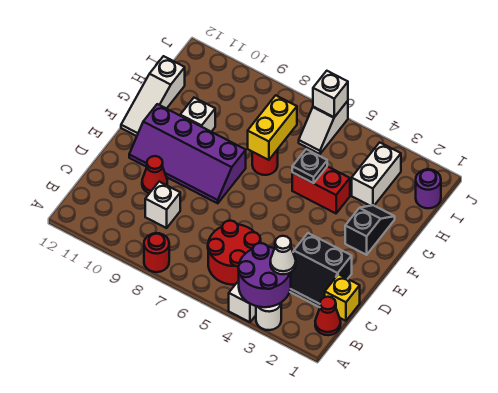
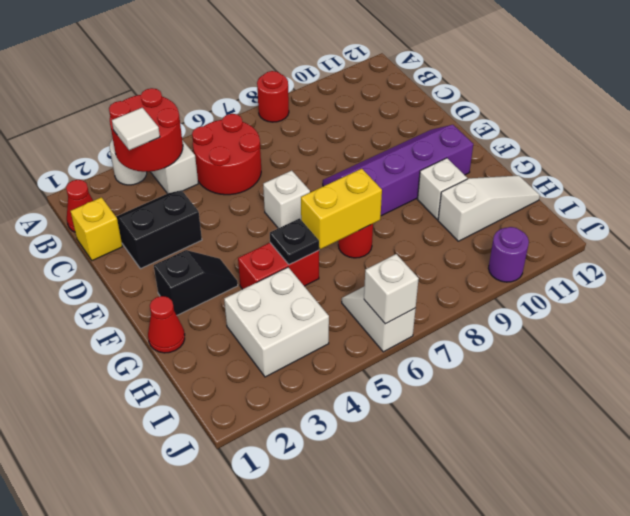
purple 2x2 round brick [238,243,291,307] -> red 2x2 round brick [109,88,183,172]
white 1x1 cone [270,236,296,274] -> white 1x1 tile [112,108,160,150]
white 1x1 brick [145,182,180,228] -> white 1x1 brick moved to [263,171,310,228]
red 1x1 cone [142,156,167,193] -> red 1x1 cone moved to [148,296,185,353]
black 1x2 slope [345,205,395,255] -> black 1x2 slope turned to [154,250,238,315]
white 1x3 slope [121,56,185,136] -> white 1x3 slope turned to [438,176,540,241]
yellow 1x2 brick [248,95,297,160] -> yellow 1x2 brick turned to [301,168,382,249]
white 1x2 brick [352,142,401,206] -> white 2x2 brick [224,267,329,377]
purple 1x1 round brick [416,169,441,208] -> purple 1x1 round brick moved to [488,227,529,282]

